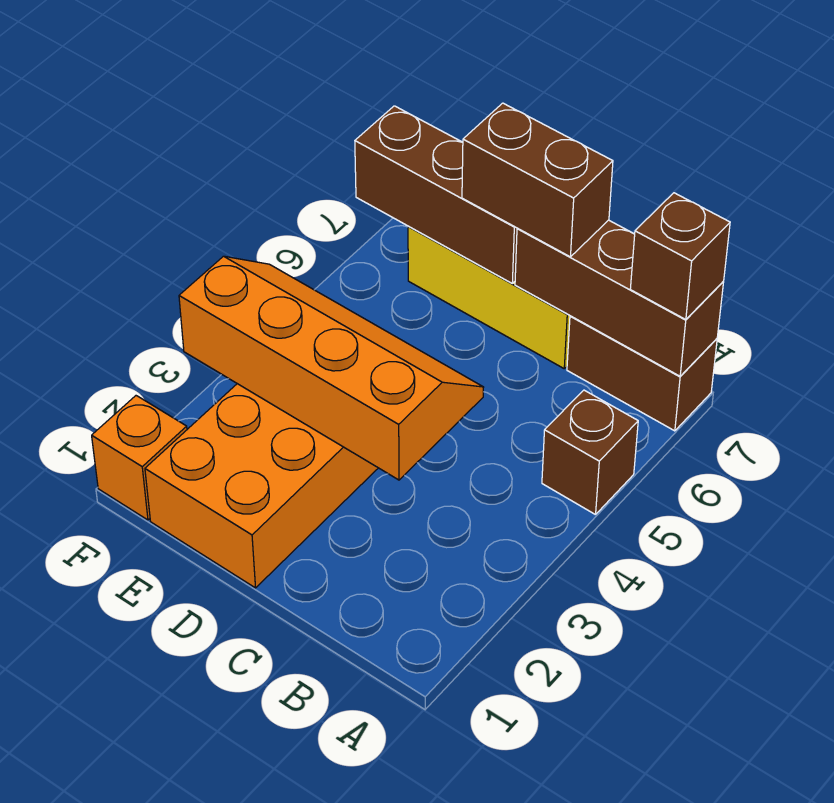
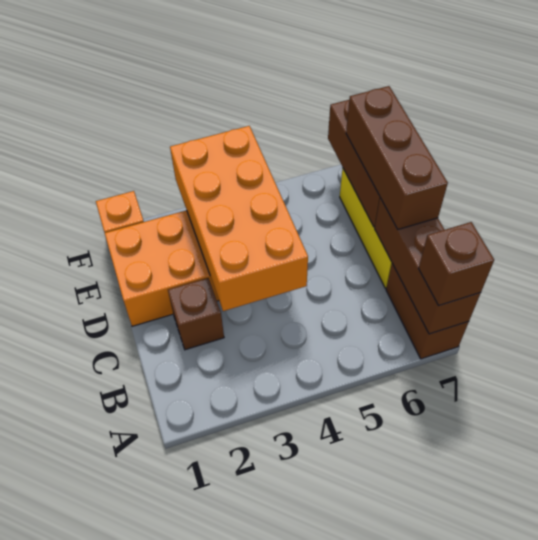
brown 1x1 brick [542,390,638,515] -> brown 1x1 brick moved to [168,278,224,350]
orange 2x4 slope [179,256,484,480] -> orange 2x4 brick [170,126,308,311]
brown 1x2 brick [462,103,613,257] -> brown 1x3 brick [346,86,448,229]

